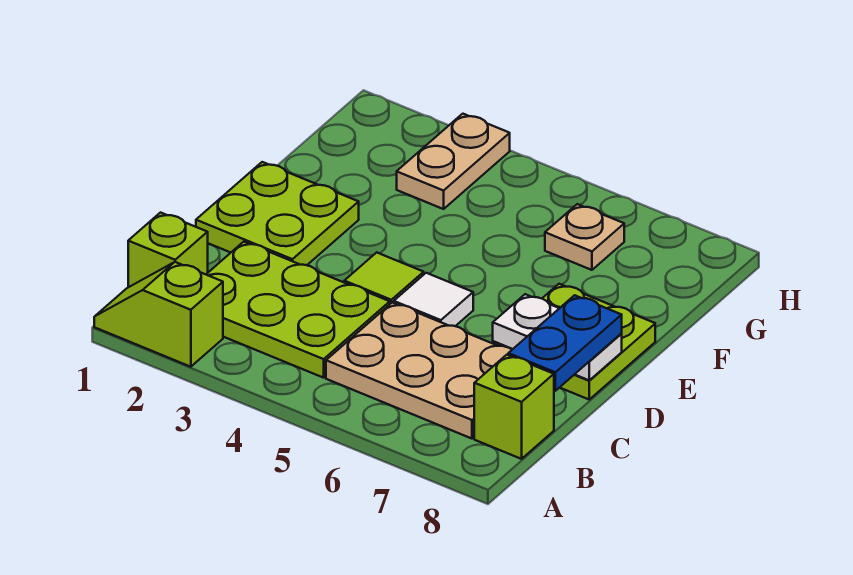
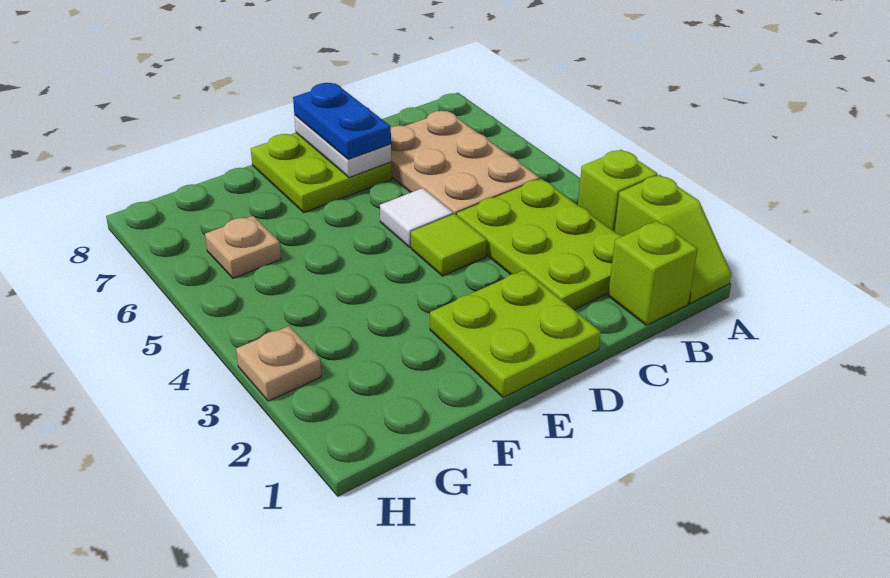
lime 1x1 brick [474,355,554,459] -> lime 1x1 brick moved to [578,150,658,231]
blue 1x2 plate [508,295,622,391] -> blue 1x2 plate turned to [293,83,391,159]
tan 1x2 plate [397,114,510,209] -> tan 1x1 plate [236,326,321,401]

